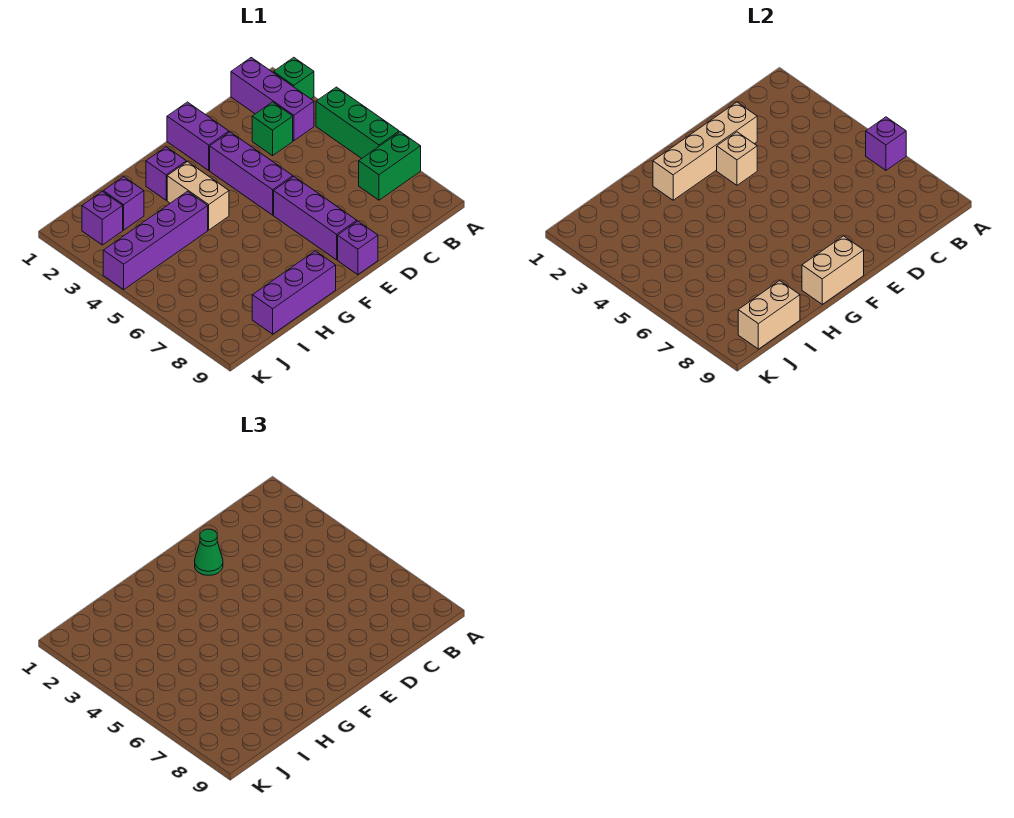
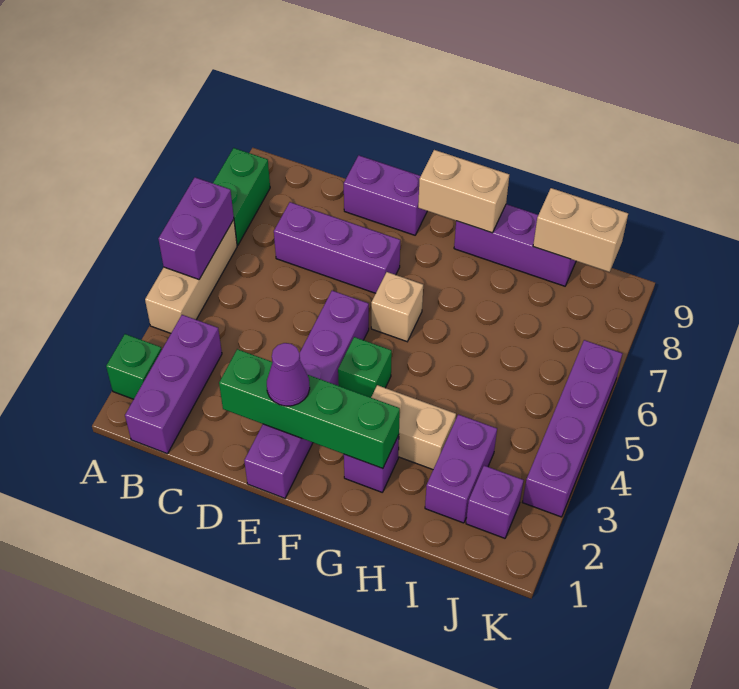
green 1x3 brick [316,87,399,159] -> tan 1x3 brick [145,220,237,333]
purple 1x1 brick [866,117,906,170] -> purple 1x2 brick [158,177,234,279]
green 1x2 brick [359,132,421,200] -> green 1x2 brick turned to [213,148,270,245]
green 1x1 brick [252,102,293,156] -> green 1x1 brick moved to [338,337,392,397]
tan 1x4 brick [653,102,757,200] -> green 1x4 brick [219,349,400,469]
green 1x1 cone [195,529,223,575] -> purple 1x1 cone [267,343,310,406]
tan 1x1 brick [717,132,757,185] -> tan 1x1 brick moved to [371,272,423,342]
purple 1x3 brick [274,177,357,260] -> purple 1x3 brick turned to [274,202,400,293]
purple 1x1 brick [338,221,378,275] -> purple 1x2 brick [344,155,427,235]
tan 1x2 brick [167,162,229,230] -> tan 1x2 brick turned to [371,385,456,469]
purple 1x4 brick [103,192,208,289] -> purple 1x4 brick turned to [522,340,623,517]
purple 1x1 brick [103,177,144,230] -> purple 1x2 brick [425,414,497,523]

